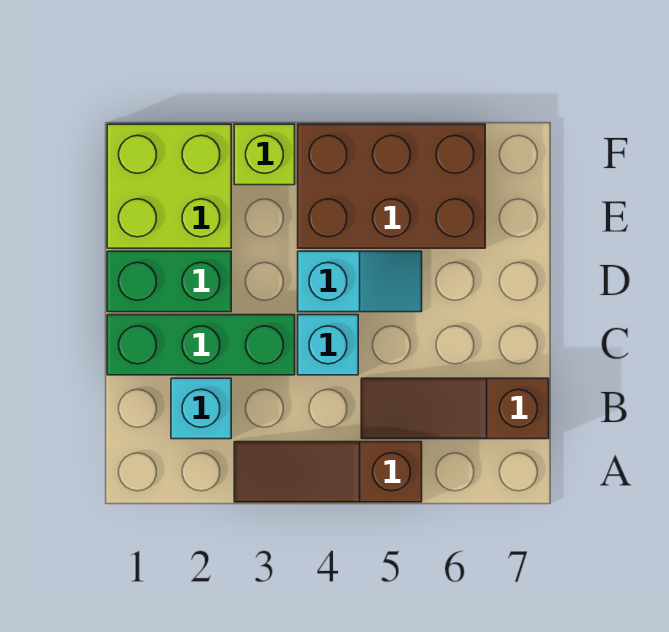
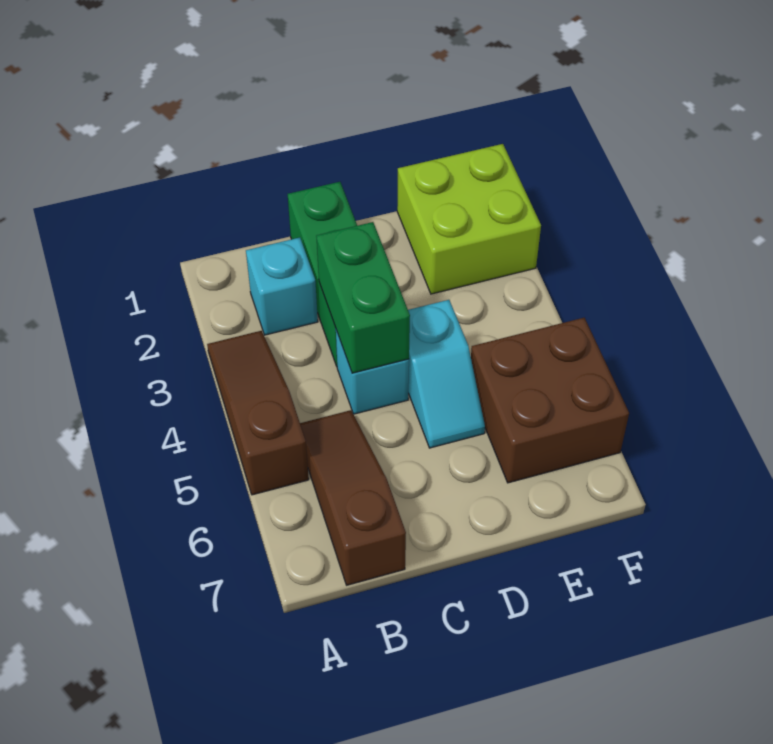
green 1x2 brick [107,251,231,312] -> green 1x2 brick moved to [316,222,410,373]
brown 2x3 brick [298,124,485,248] -> brown 2x2 brick [471,318,629,483]
lime 1x1 brick [234,124,295,185] -> none

